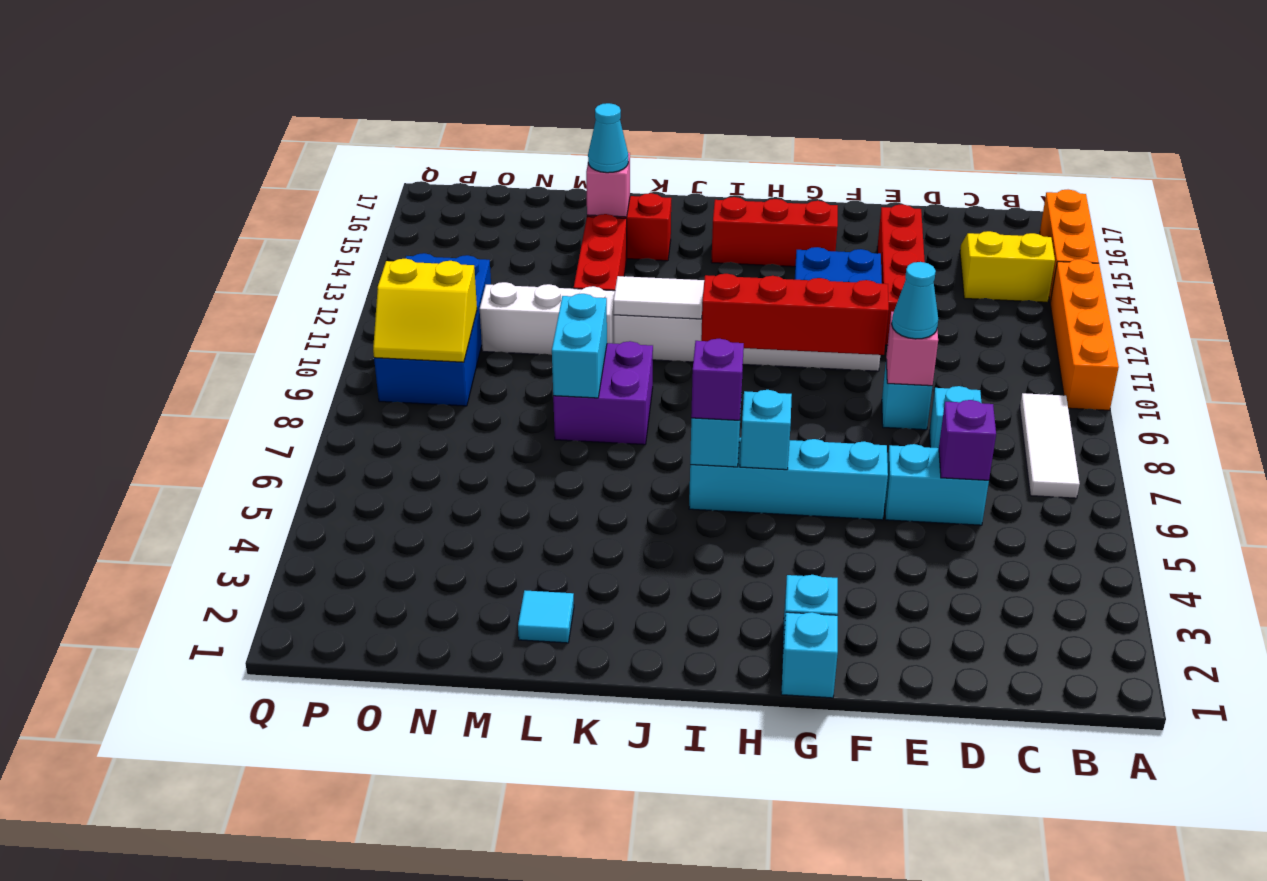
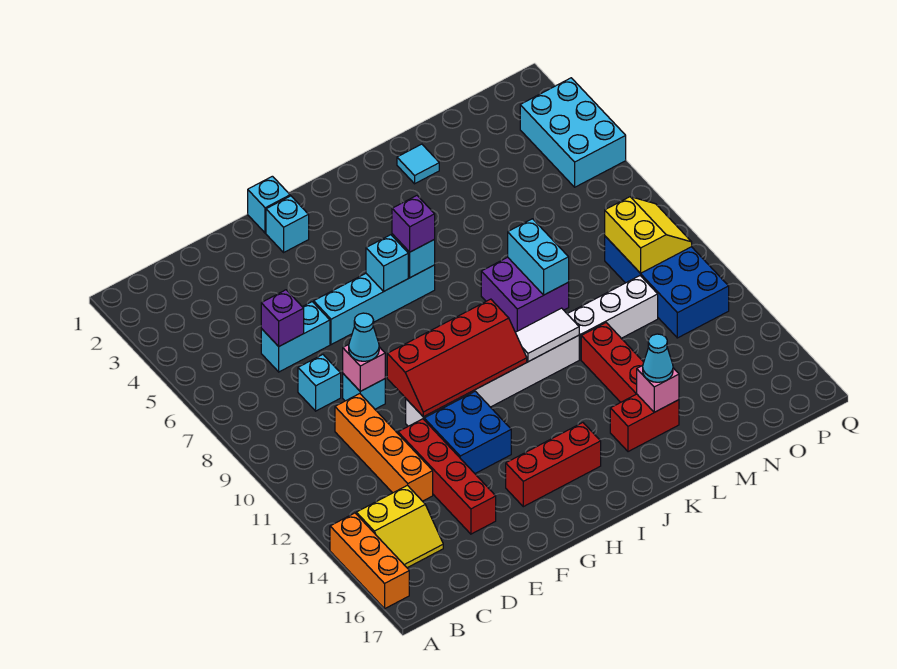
orange 1x4 brick [1050,259,1119,410] -> orange 1x4 brick moved to [335,394,433,501]
white 1x3 tile [1020,393,1080,498] -> none
yellow 2x2 slope [373,259,477,362] -> yellow 2x2 slope turned to [605,197,692,273]
none -> cyan 2x3 brick [520,78,626,187]

